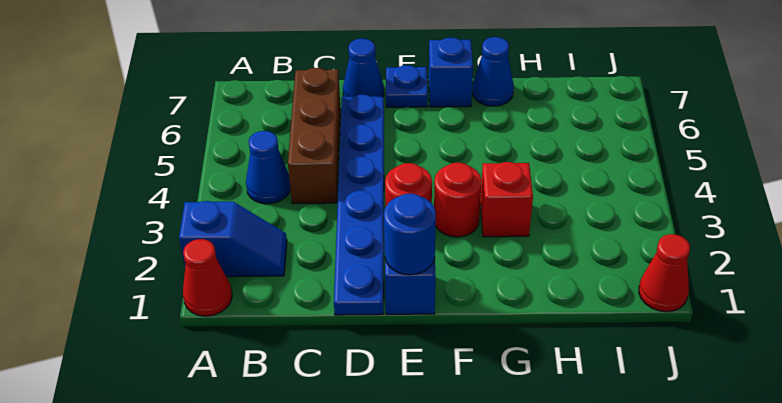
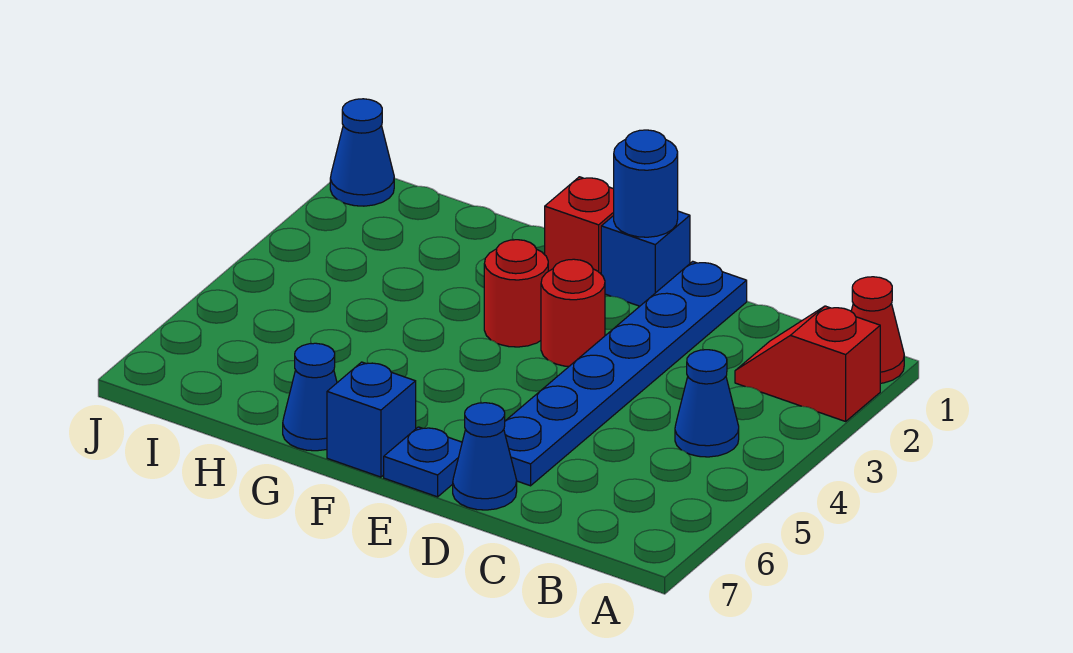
blue 1x2 slope [179,201,287,277] -> red 1x2 slope [735,306,880,421]
brown 1x3 brick [288,68,341,204] -> none
red 1x1 brick [480,162,533,237] -> red 1x1 brick moved to [545,177,614,274]
red 1x1 cone [639,234,690,312] -> blue 1x1 cone [330,99,394,206]

